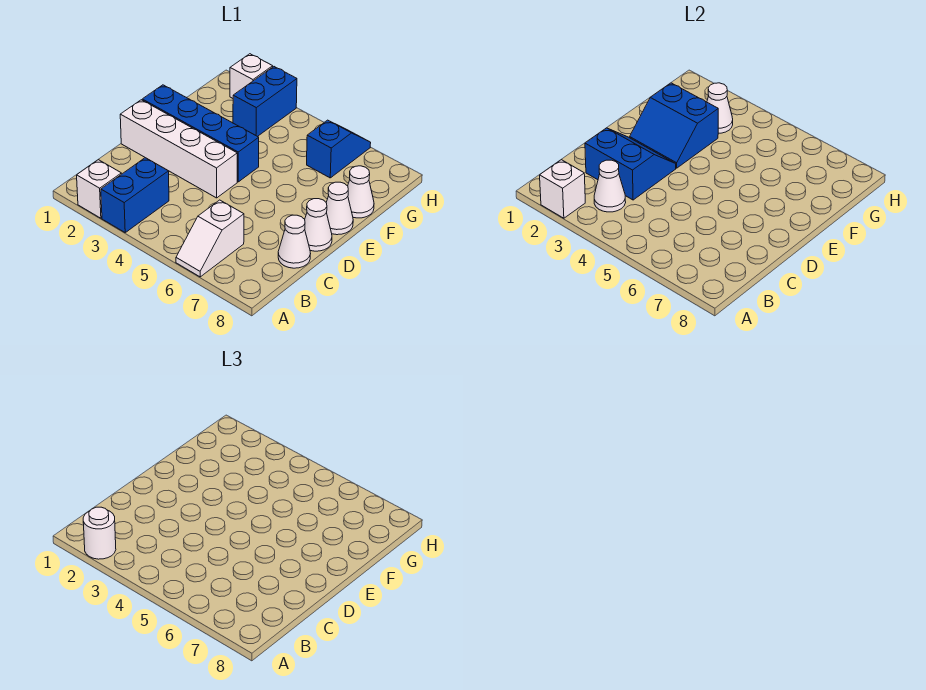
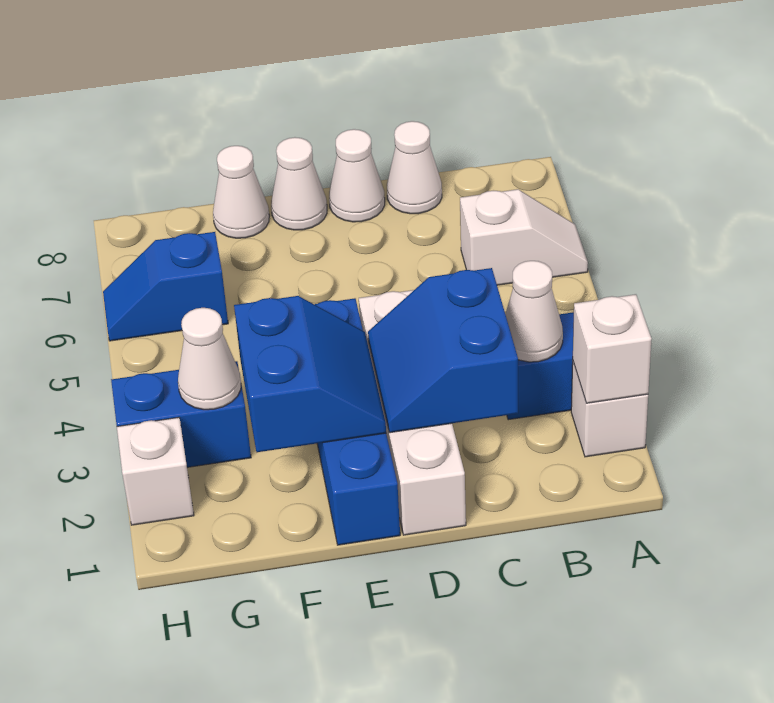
white 1x1 round brick [83,507,116,559] -> none

